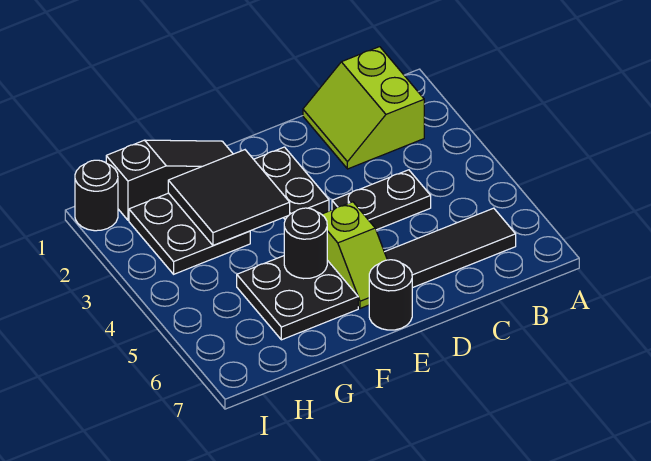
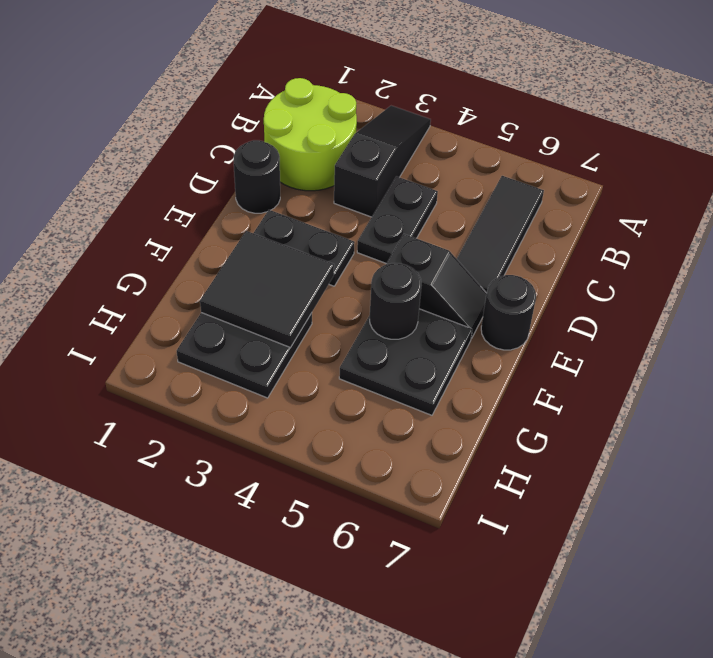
lime 2x2 slope [303,47,424,169] -> lime 2x2 round brick [264,78,357,191]
lime 1x2 slope [322,202,387,308] -> black 1x2 slope [386,234,487,339]
black 1x3 slope [106,140,233,220] -> black 1x3 slope moved to [334,106,431,217]
black 1x1 round brick [75,160,118,231] -> black 1x1 round brick moved to [234,140,280,213]

